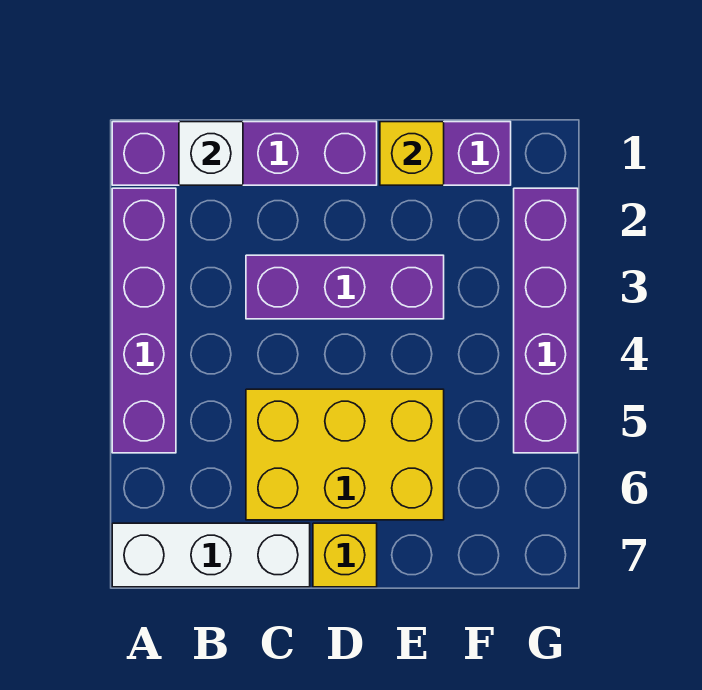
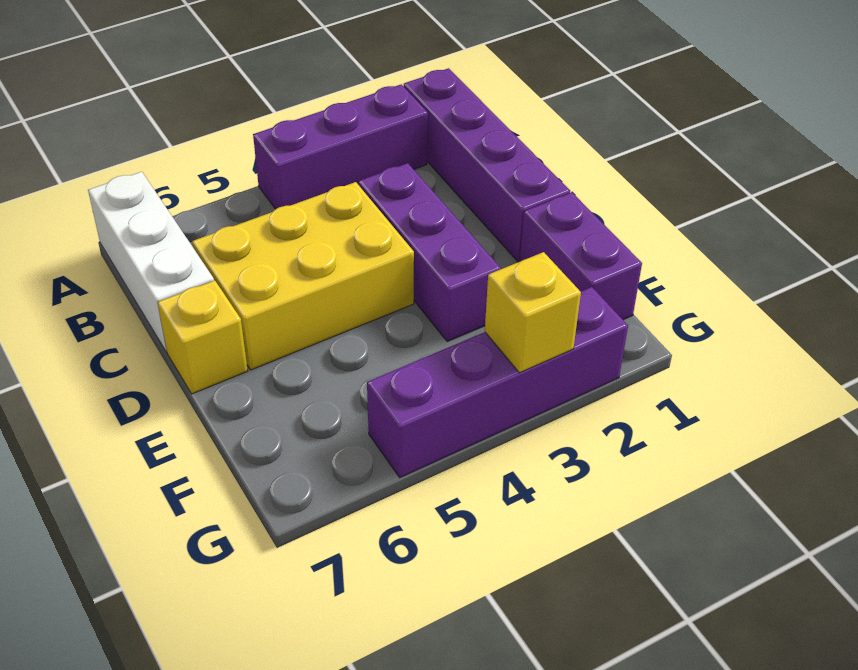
purple 1x4 brick [112,188,176,453] -> purple 1x3 brick [253,84,428,209]
white 1x1 brick [179,122,243,185] -> none
yellow 2x3 brick [246,389,444,520] -> yellow 2x3 brick turned to [192,182,414,370]
yellow 1x1 brick [380,122,444,185] -> yellow 1x1 brick moved to [485,252,581,373]

